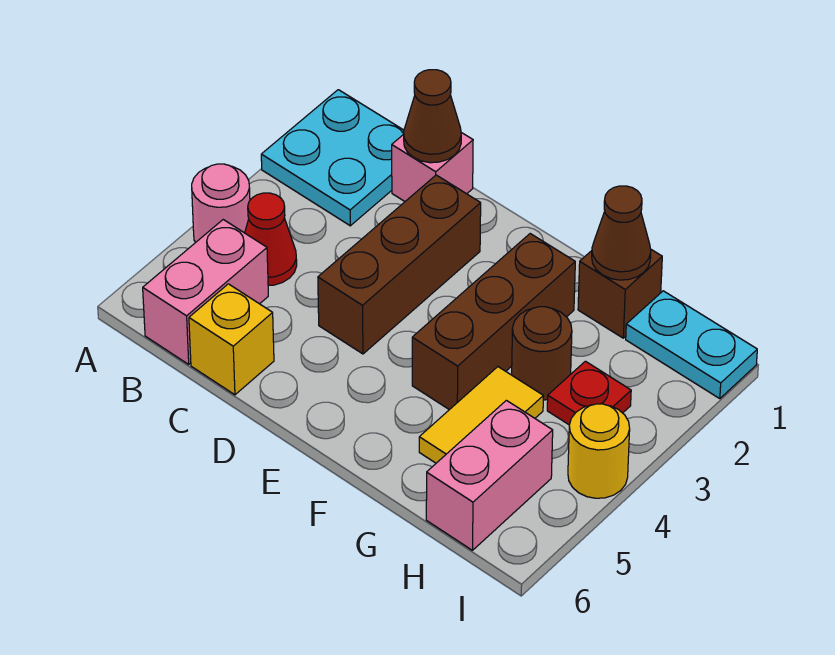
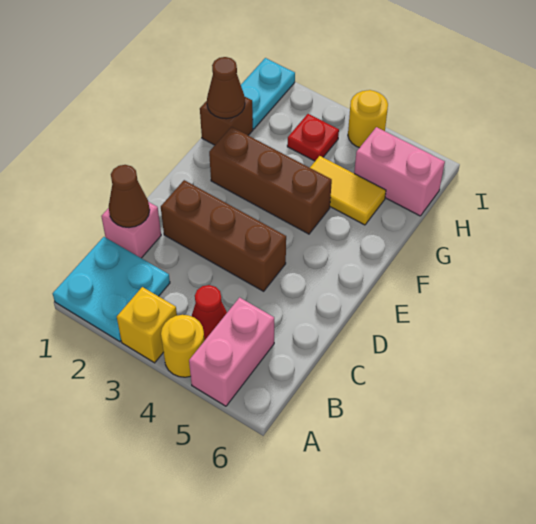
pink 1x1 round brick [192,164,250,243] -> yellow 1x1 round brick [161,315,205,377]
pink 1x2 brick [143,220,268,364] -> pink 1x2 brick turned to [189,298,274,406]
yellow 1x1 brick [189,284,274,395] -> yellow 1x1 brick moved to [117,287,177,363]
brown 1x1 round brick [512,307,572,400] -> none

